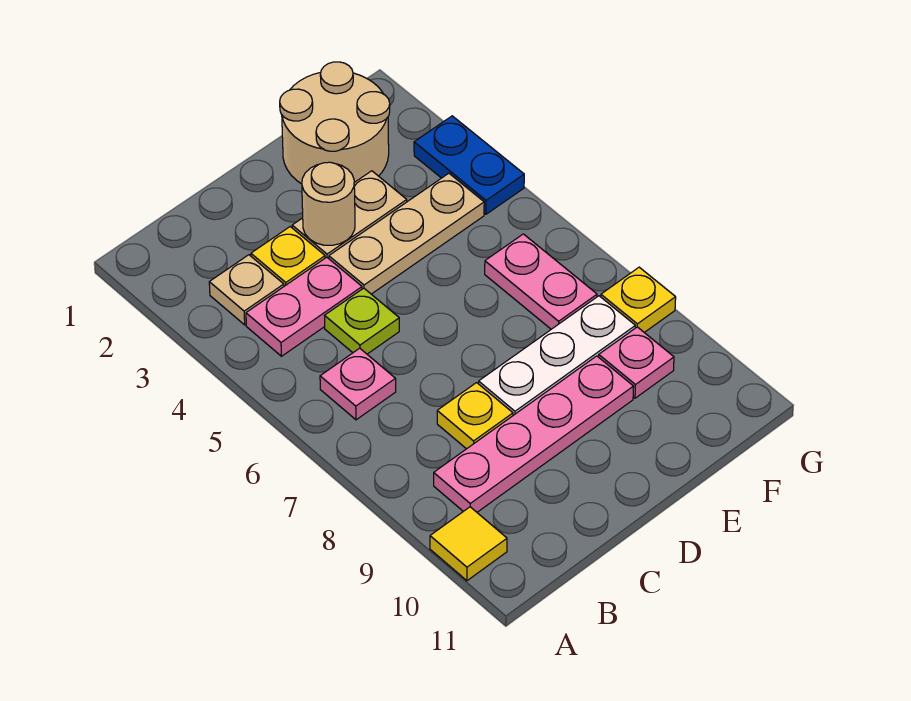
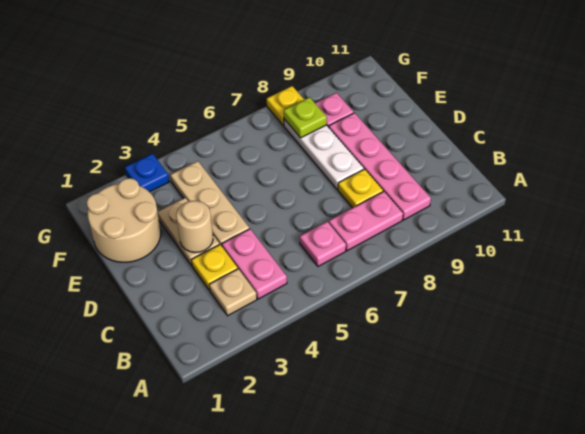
yellow 1x1 tile [430,507,507,581] -> none
lime 1x1 plate [325,288,399,354] -> lime 1x1 plate moved to [284,97,327,138]
pink 1x2 plate [485,234,597,329] -> pink 1x2 plate moved to [329,192,403,251]
blue 1x2 plate [414,116,524,214] -> blue 1x1 plate [125,154,169,192]

